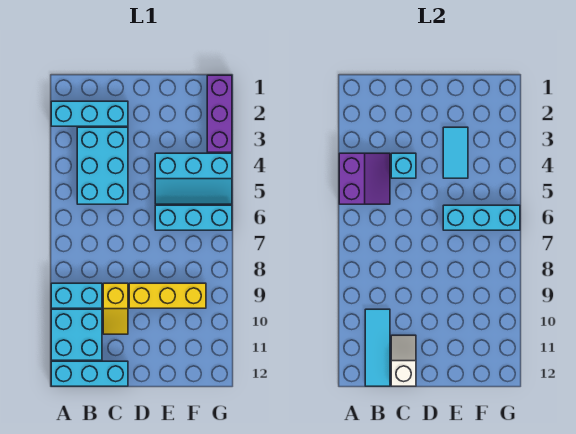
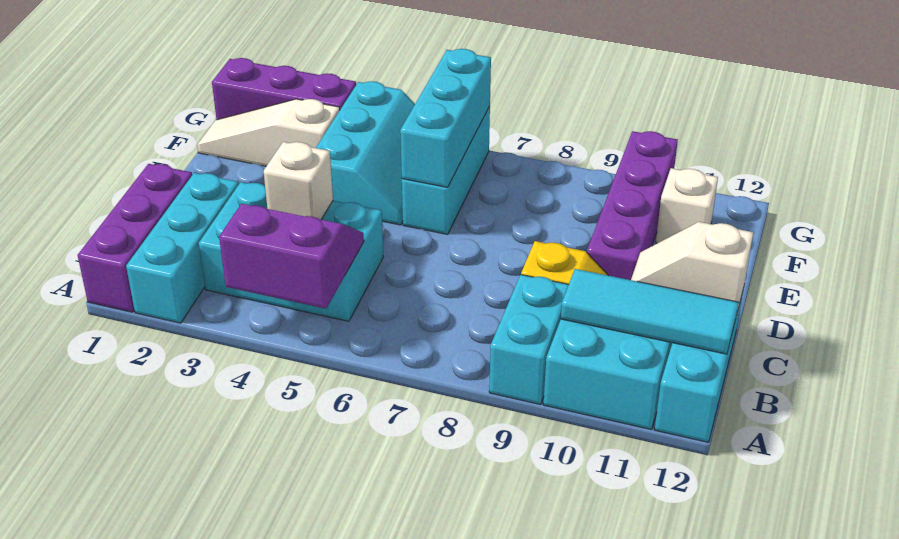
none -> purple 1x3 brick [78,164,192,312]
cyan 1x1 brick [391,153,416,178] -> white 1x1 brick [264,142,333,220]
yellow 1x3 brick [129,283,206,308] -> none
none -> purple 1x4 brick [587,131,678,280]
cyan 1x2 tile [443,127,468,178] -> none
none -> white 1x3 slope [197,99,340,166]
none -> white 1x1 brick [656,168,718,243]

